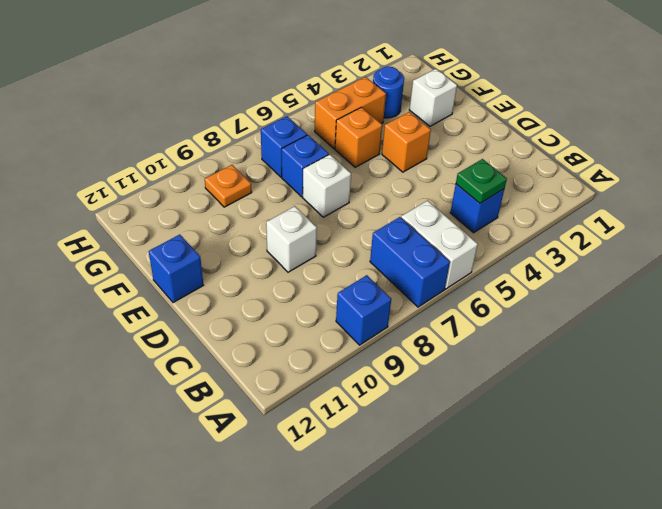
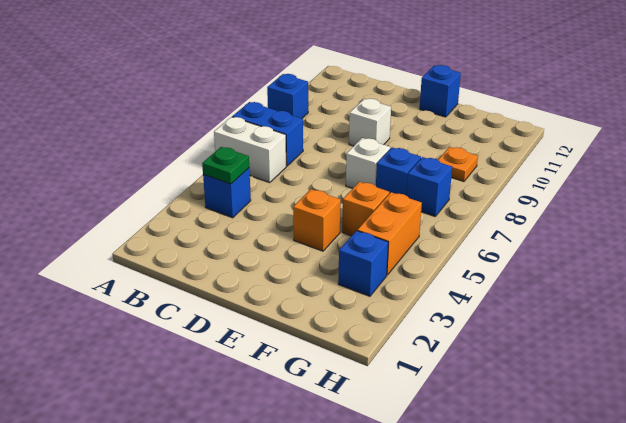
white 1x1 brick [409,69,457,126] -> none
blue 1x1 round brick [373,67,404,118] -> blue 1x1 brick [338,231,388,296]

